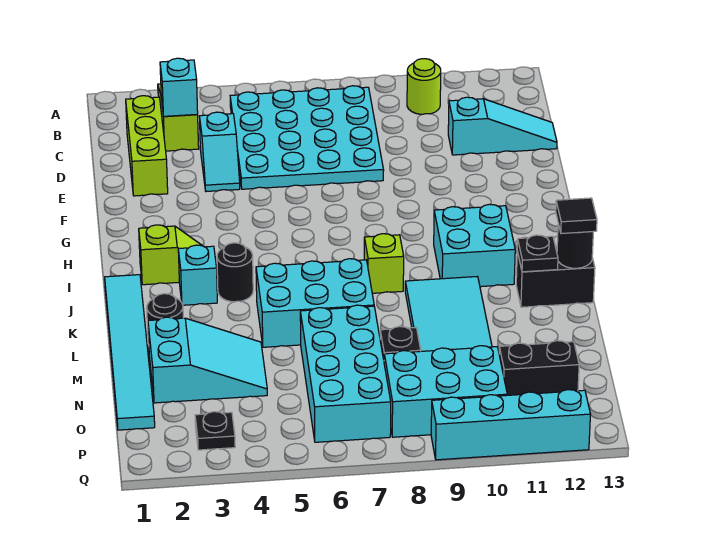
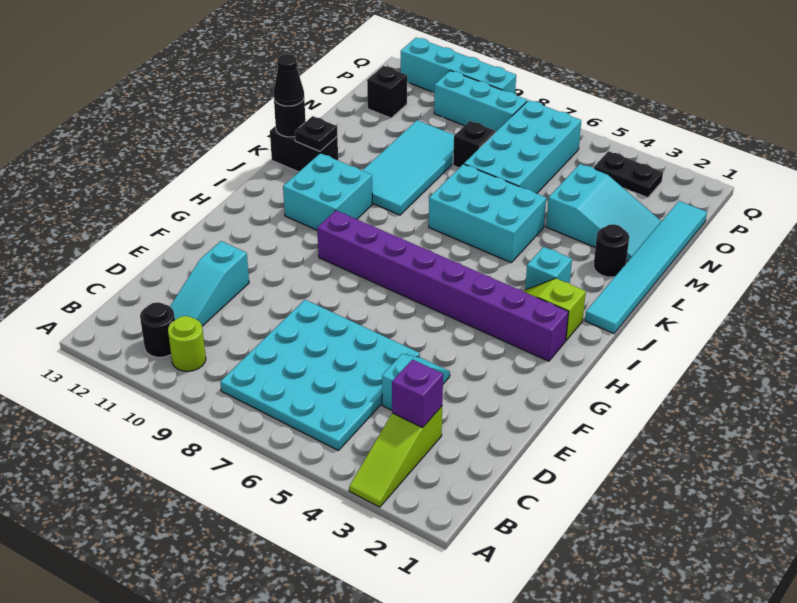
lime 1x3 brick [126,96,168,196] -> none
cyan 1x1 brick [160,58,198,116] -> purple 1x1 brick [392,359,443,427]
cyan 1x3 slope [448,97,557,155] -> cyan 1x3 slope turned to [170,241,249,326]
none -> purple 1x8 brick [317,210,568,361]
black 1x1 round brick [217,243,253,302] -> black 1x1 round brick moved to [140,302,175,357]
lime 1x1 brick [364,234,404,293] -> none
black 1x1 tile [556,198,597,234] -> black 1x1 cone [273,54,304,106]
cyan 2x3 slope [148,317,267,403] -> cyan 2x3 slope turned to [546,164,662,261]
cyan 2x3 brick [384,346,507,437] -> cyan 1x3 brick [434,71,527,132]
black 1x2 brick [499,341,579,395] -> black 1x1 brick [367,66,407,118]
black 1x1 plate [195,412,235,450] -> black 1x2 plate [594,151,663,198]

